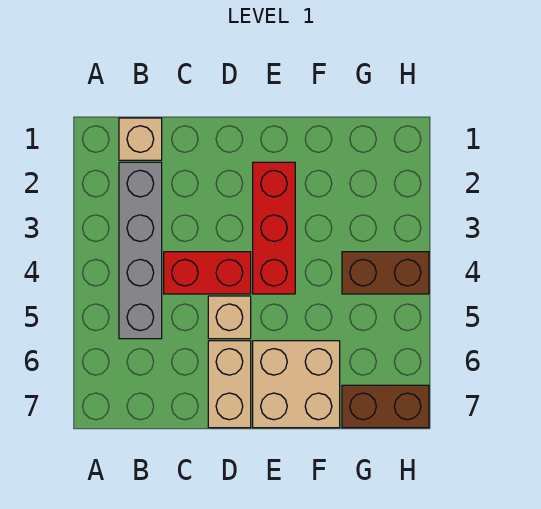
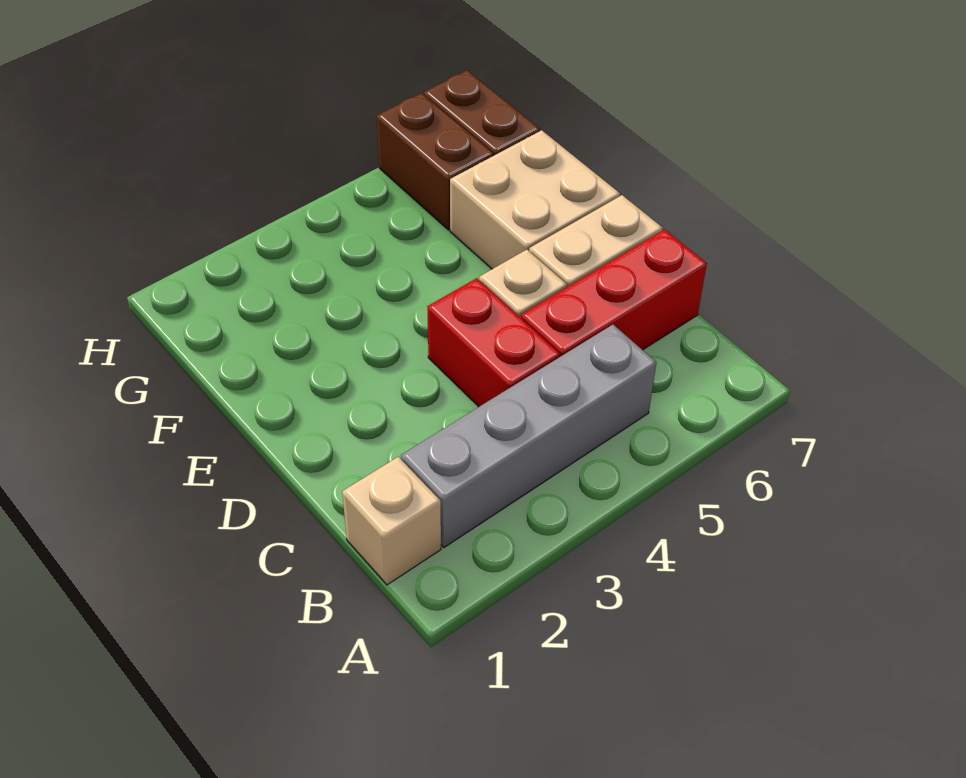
red 1x3 brick [253,162,295,294] -> red 1x3 brick moved to [521,229,707,357]
brown 1x2 brick [342,252,429,294] -> brown 1x2 brick moved to [377,93,494,230]

